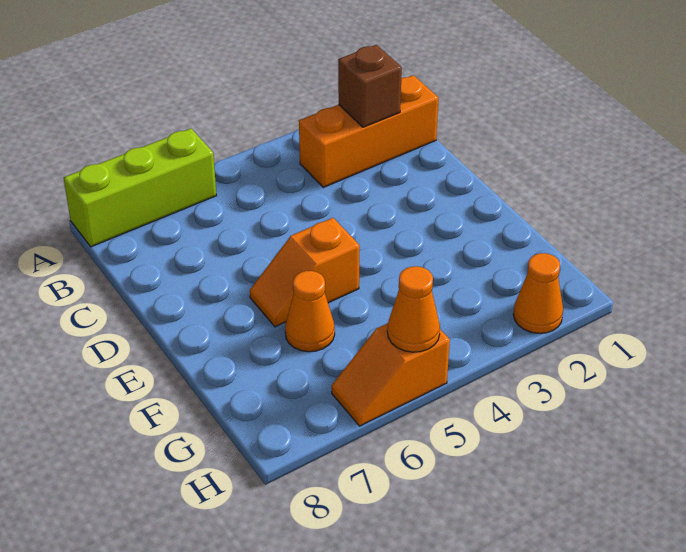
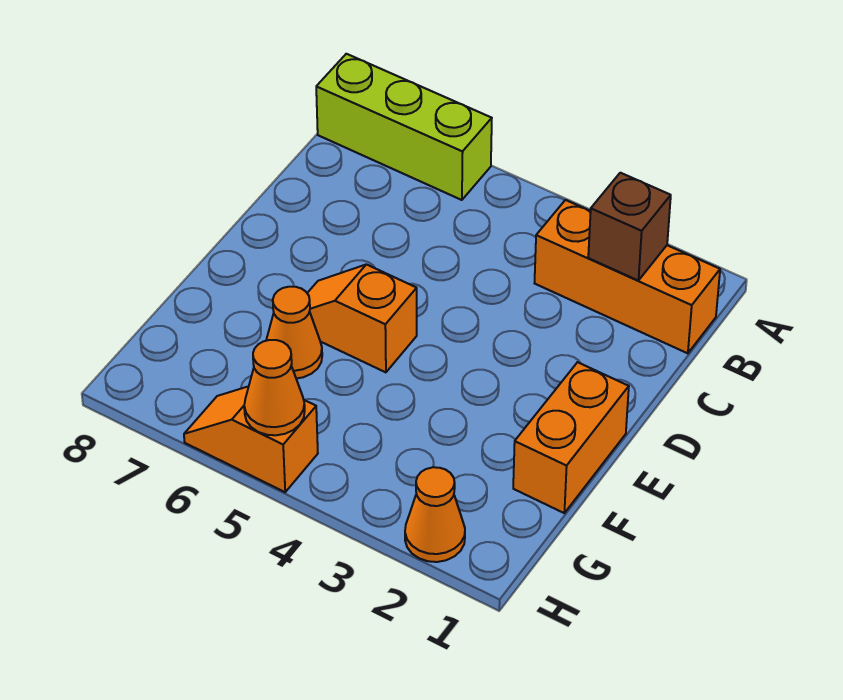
none -> orange 1x2 brick [513,362,629,513]

